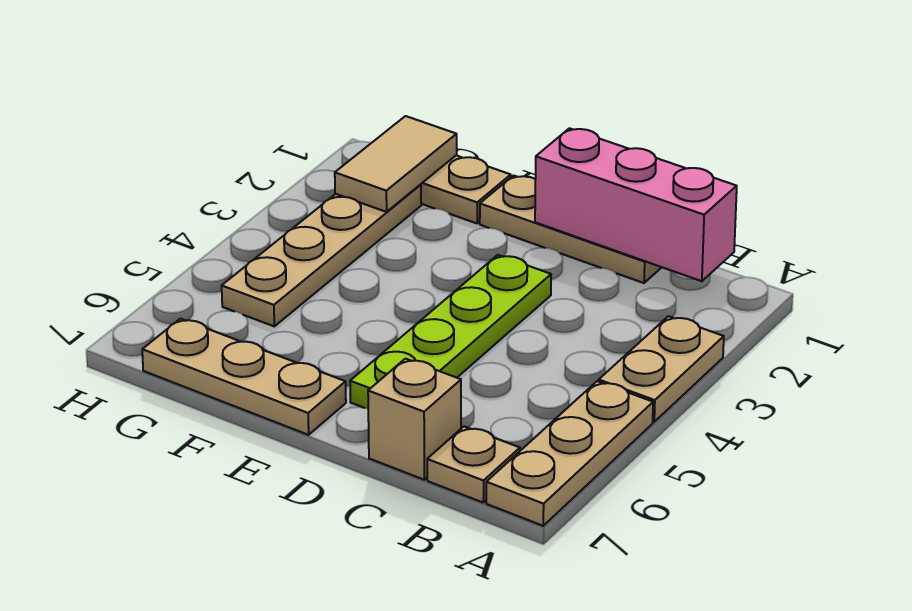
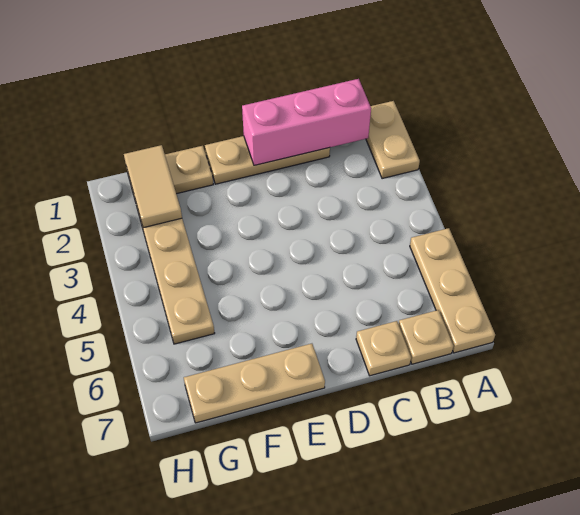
tan 1x2 plate [599,316,724,422] -> tan 1x2 plate moved to [366,101,420,179]
tan 1x1 brick [368,359,461,480] -> tan 1x1 plate [356,321,411,376]
lime 1x4 plate [350,255,551,409] -> none

